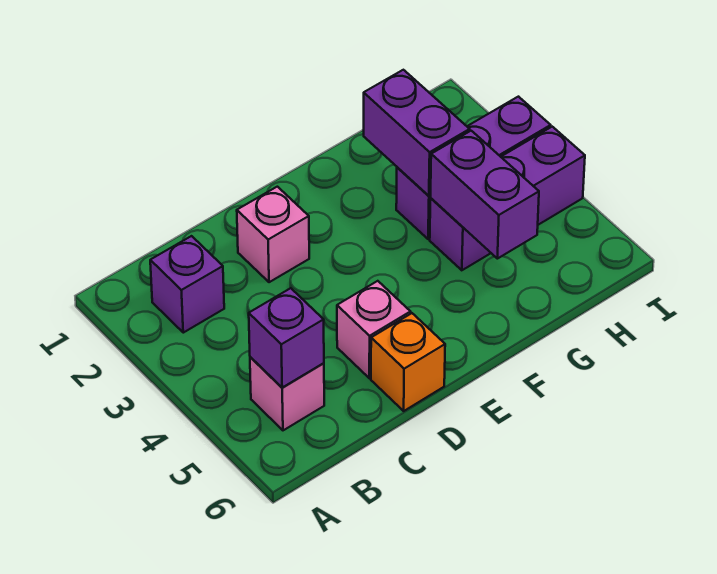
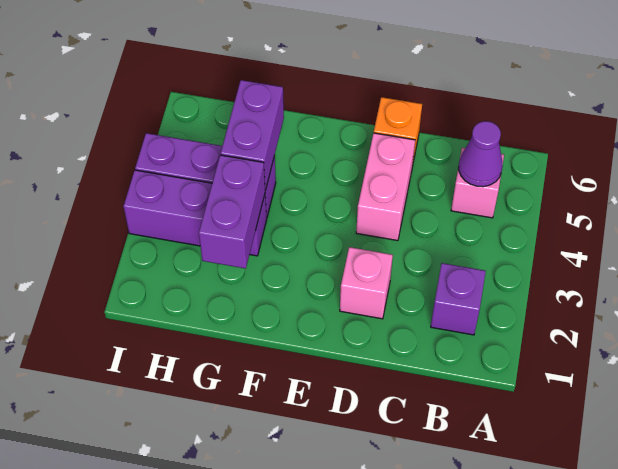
purple 1x1 brick [249,288,324,387] -> purple 1x1 cone [459,121,503,187]
pink 1x1 brick [337,281,411,378] -> pink 1x2 brick [356,133,415,241]

